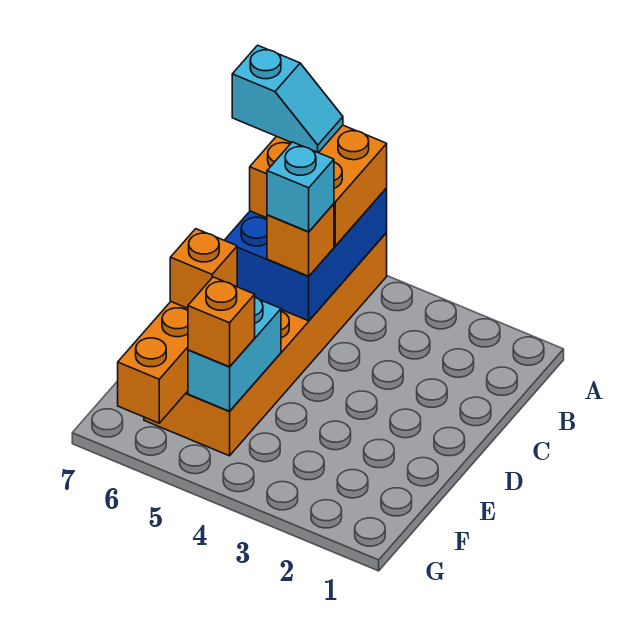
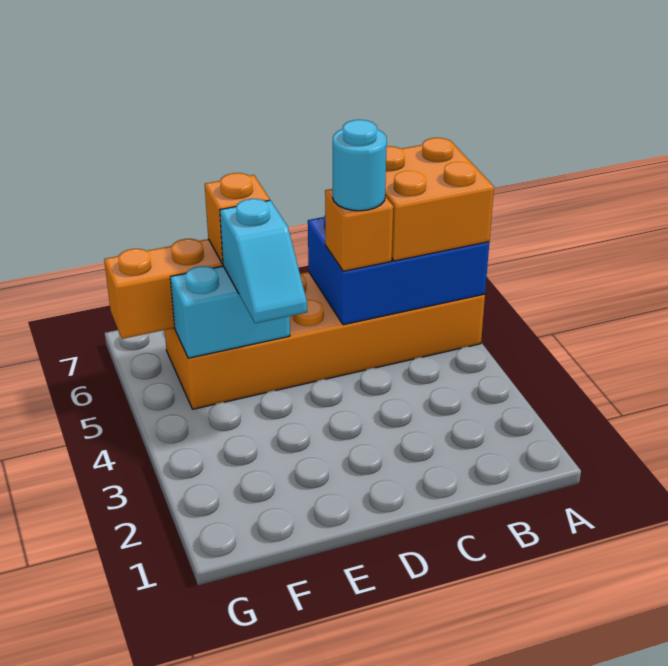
cyan 1x2 slope [232,45,343,153] -> cyan 1x2 slope moved to [220,199,307,323]
cyan 1x1 brick [267,142,334,232] -> cyan 1x1 round brick [333,120,387,211]
orange 1x1 brick [188,277,255,367] -> none

